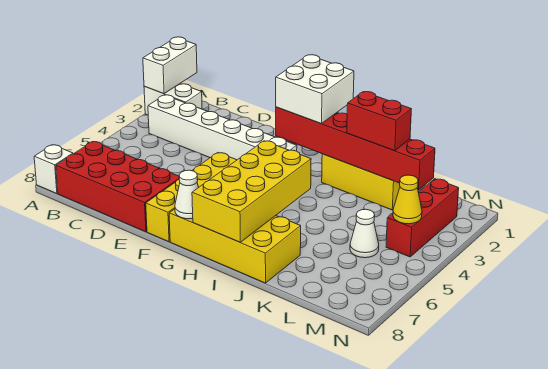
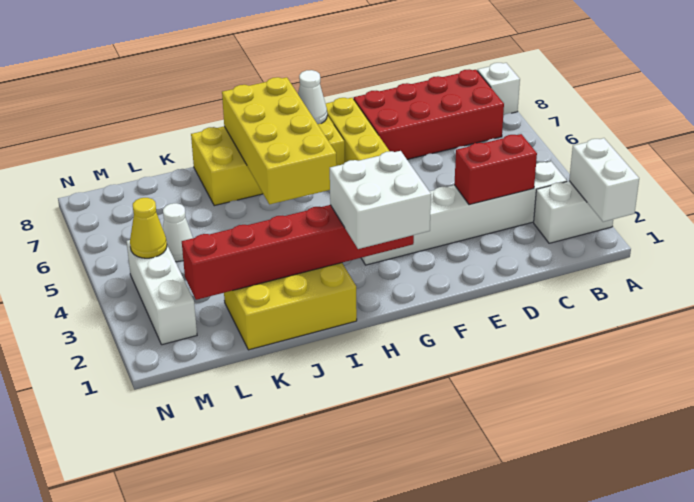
red 1x2 brick [347,92,411,151] -> red 1x2 brick moved to [454,134,537,205]
red 1x3 brick [386,179,459,257] -> white 1x3 brick [127,240,197,345]

